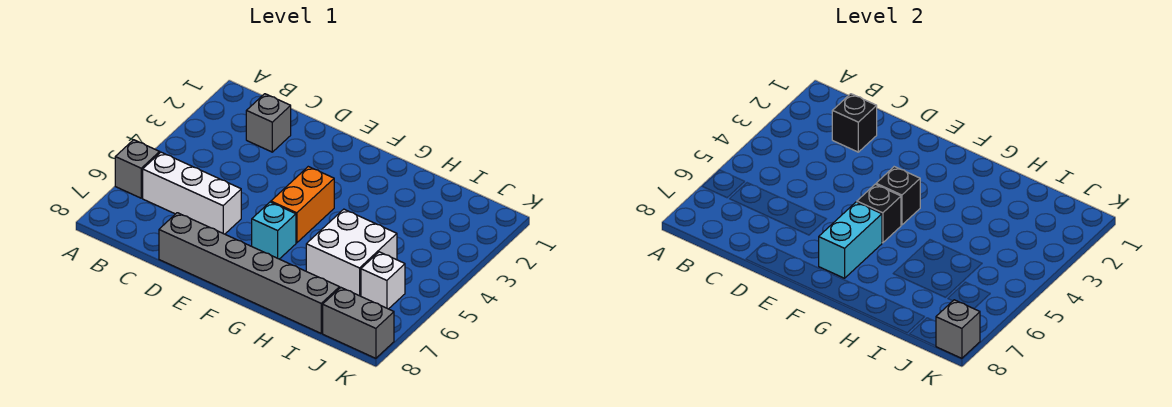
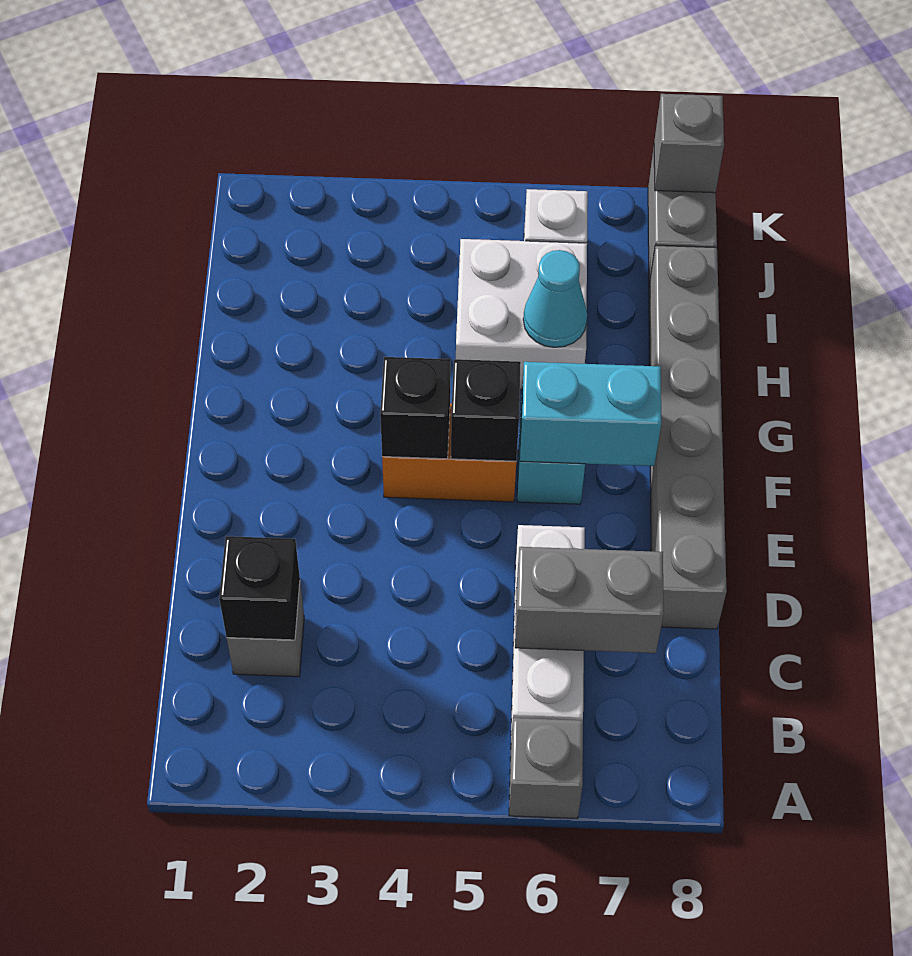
none -> grey 1x2 brick [515,547,664,653]
none -> cyan 1x1 cone [523,250,587,347]

